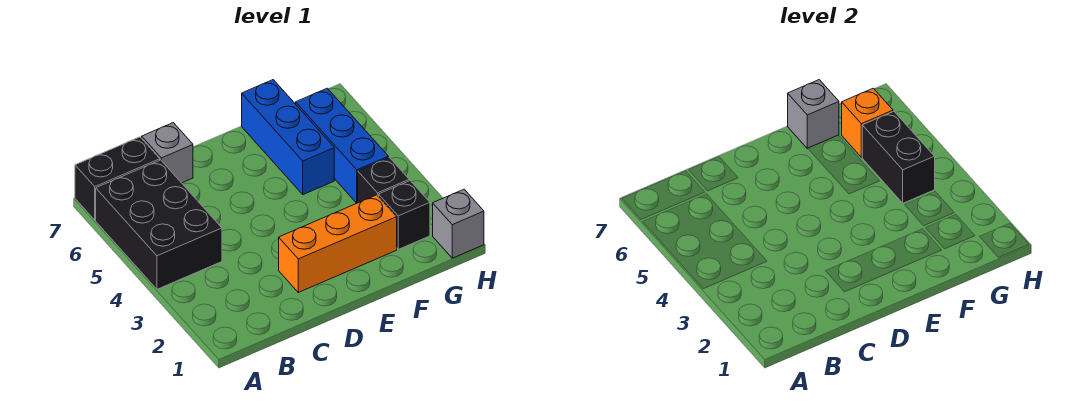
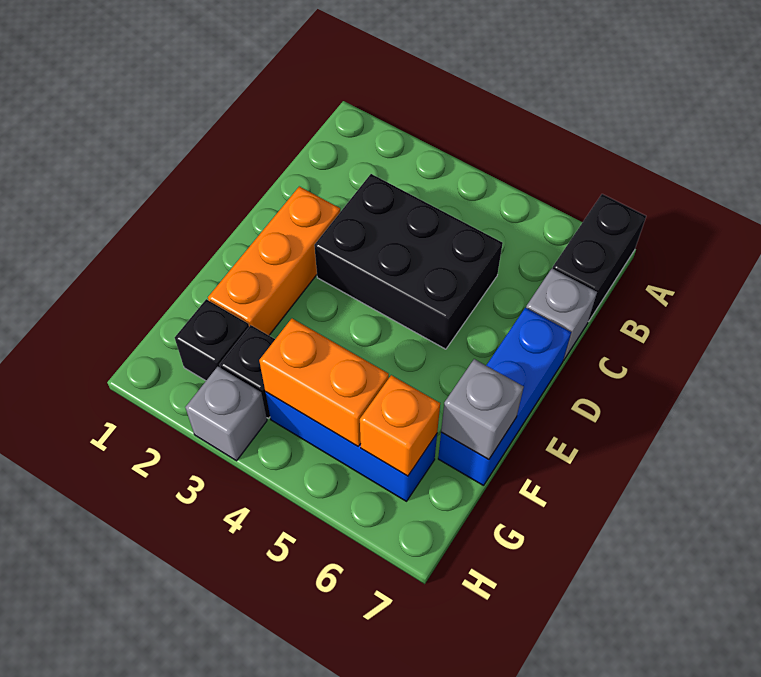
black 2x3 brick [96,160,222,289] -> black 2x3 brick moved to [314,174,503,349]
blue 1x3 brick [242,80,334,195] -> blue 1x3 brick turned to [438,308,571,486]
black 1x2 brick [862,111,935,203] -> orange 1x2 brick [259,319,389,446]
grey 1x1 brick [433,189,484,258] -> grey 1x1 brick moved to [185,367,267,461]

